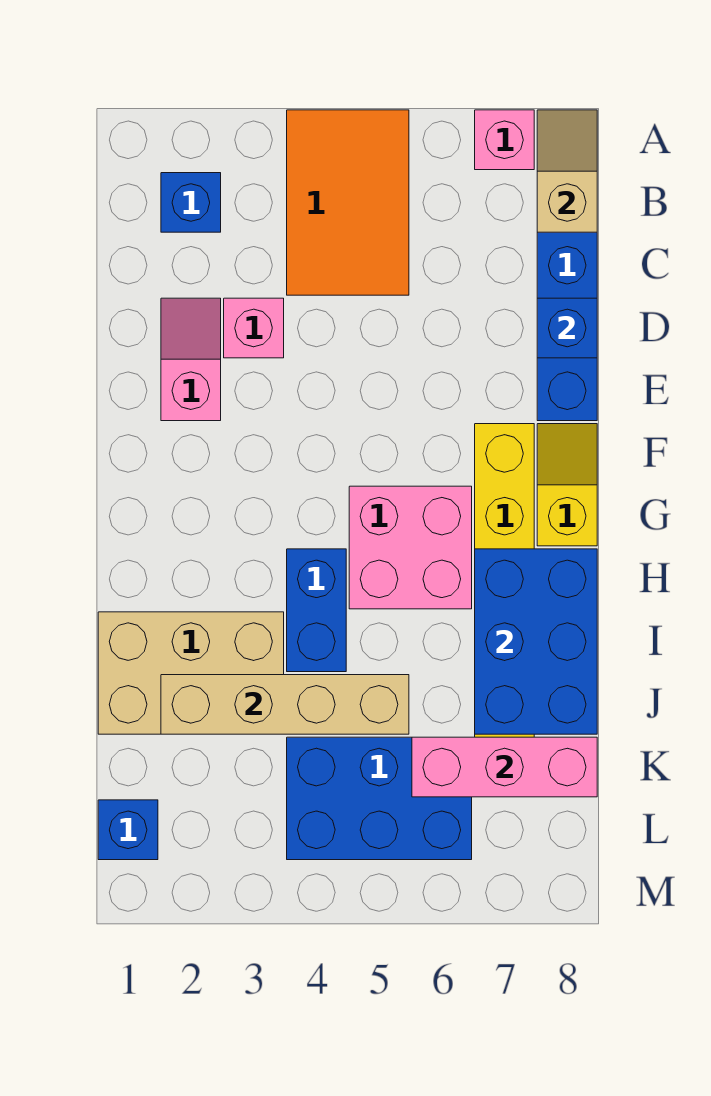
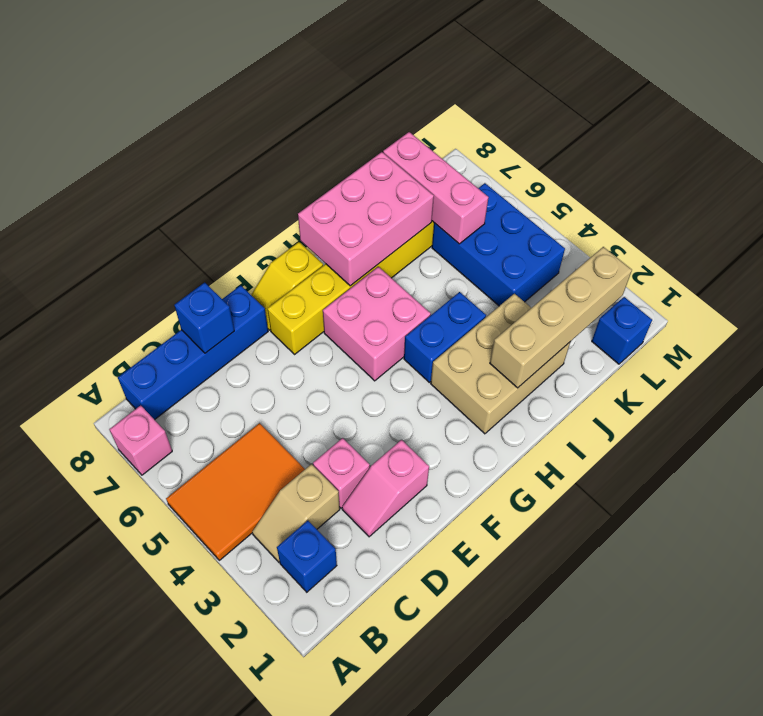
tan 1x2 slope [537,110,597,232] -> tan 1x2 slope moved to [252,464,340,562]
blue 2x3 brick [475,549,597,734] -> pink 2x3 brick [298,152,434,286]
tan 2x3 brick [98,612,284,734] -> tan 2x3 brick turned to [431,294,570,434]
tan 1x4 brick [161,675,409,734] -> tan 1x4 brick turned to [490,247,632,388]

